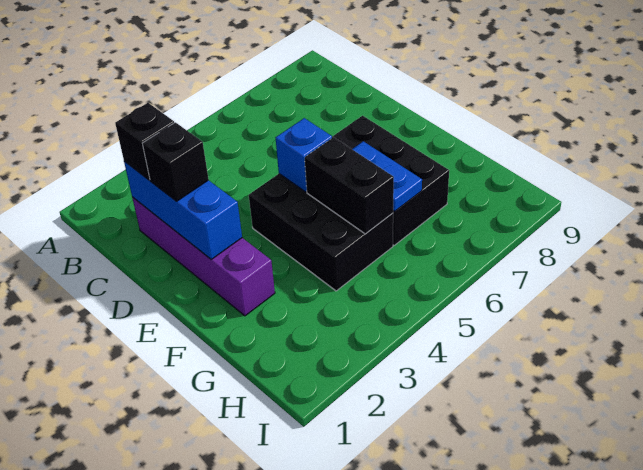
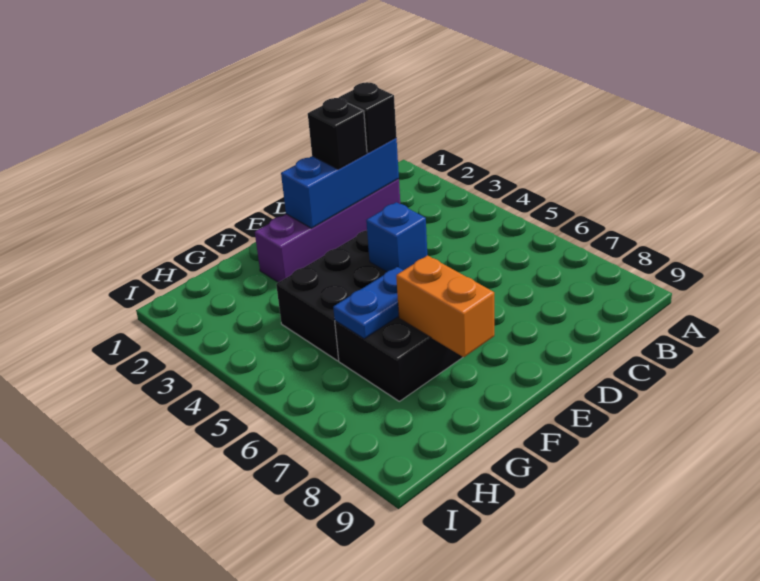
black 1x2 brick [305,137,394,234] -> none
none -> orange 1x2 brick [396,255,494,357]

